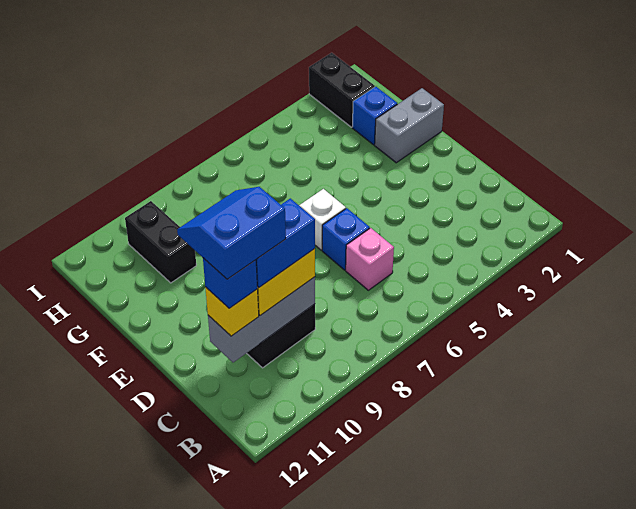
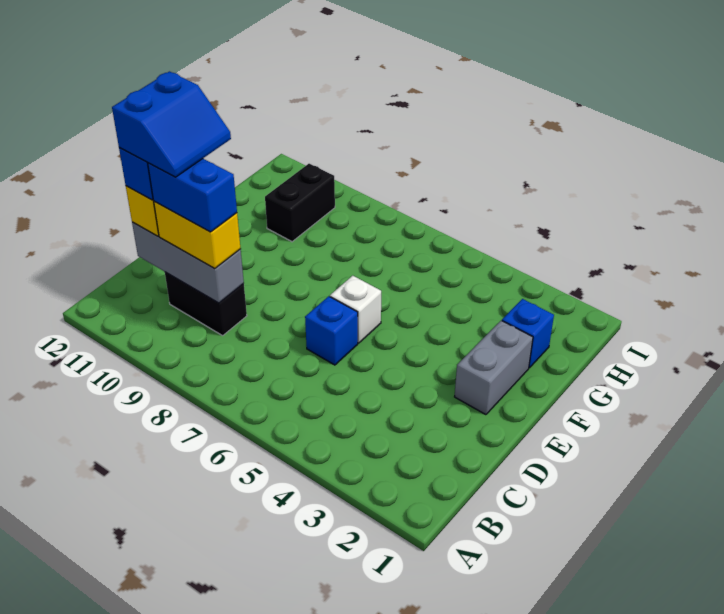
pink 1x1 brick [346,228,394,290] -> none
blue 2x2 slope [177,187,286,279] -> blue 2x2 slope turned to [112,71,231,177]
grey 1x2 brick [375,88,444,163] -> grey 1x2 brick turned to [455,321,533,415]
black 1x2 brick [309,53,375,127] -> none

